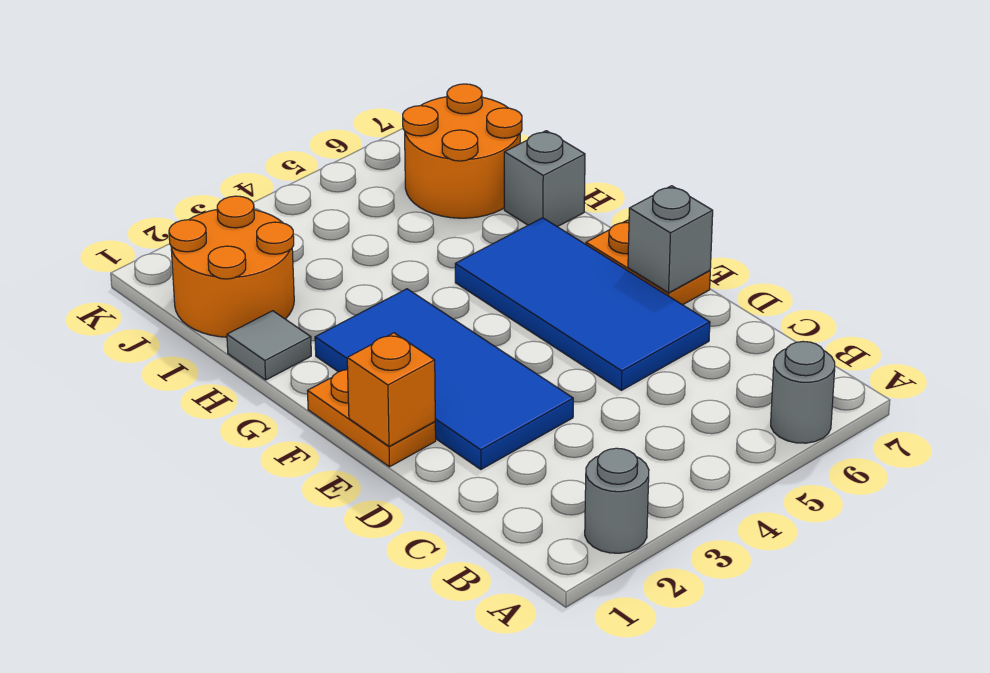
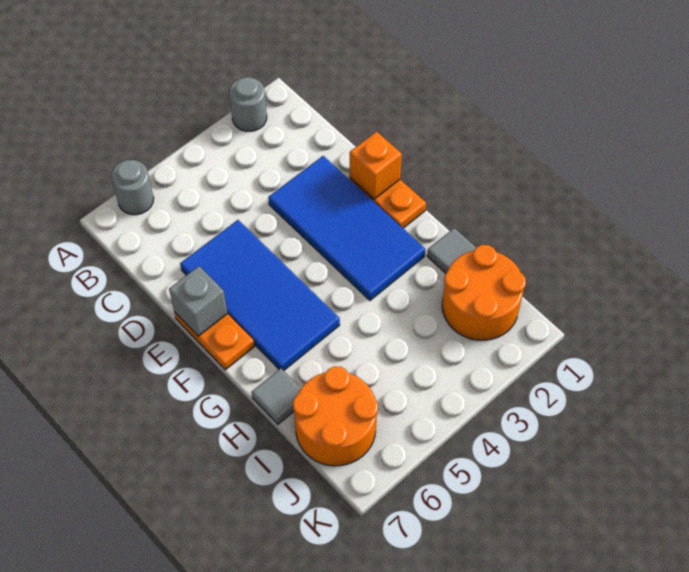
grey 1x1 brick [504,131,585,227] -> grey 1x1 tile [252,368,301,424]

